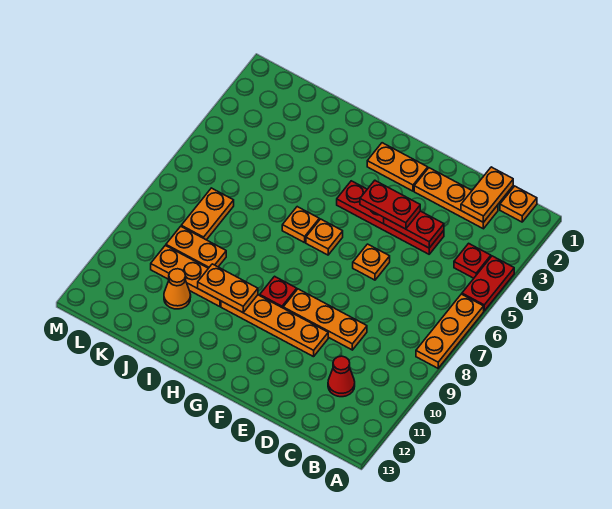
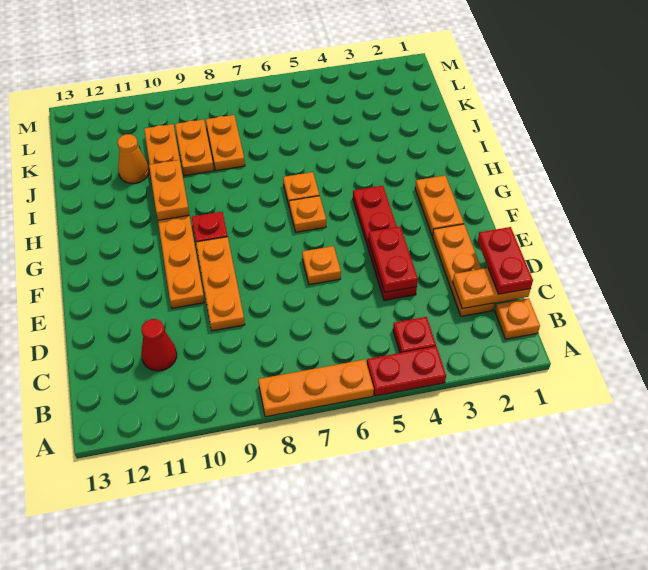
red 1x2 plate [360,181,420,229] -> red 1x2 plate moved to [478,227,533,294]
orange 1x2 plate [181,188,234,240] -> orange 1x2 plate turned to [206,115,245,171]

